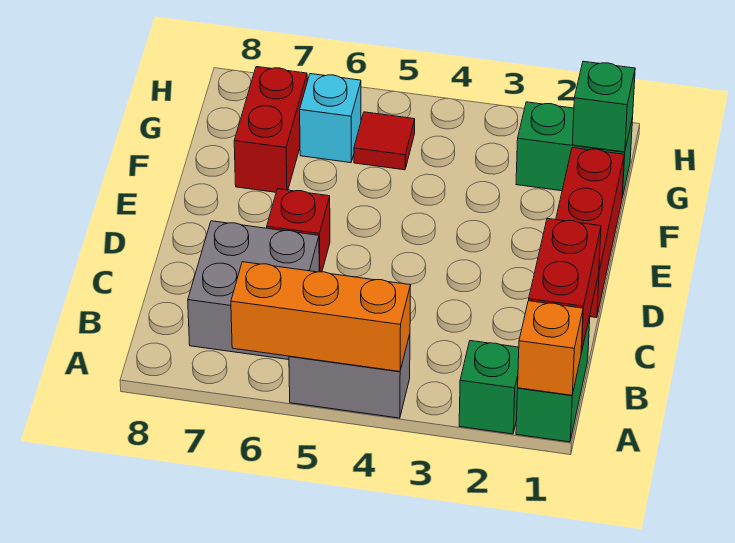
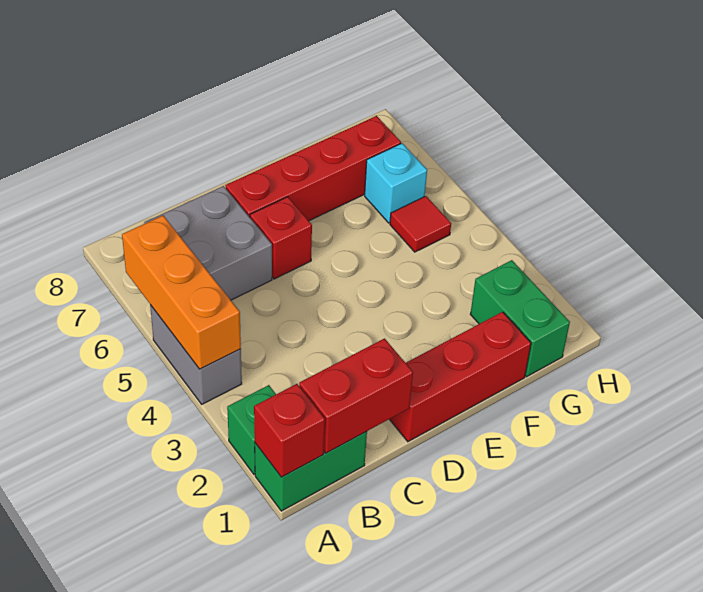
orange 1x1 brick [518,301,583,395] -> red 1x1 brick [254,384,325,477]
red 1x2 brick [234,67,307,192] -> red 1x4 brick [225,116,401,221]
green 1x1 brick [572,61,635,152] -> none

